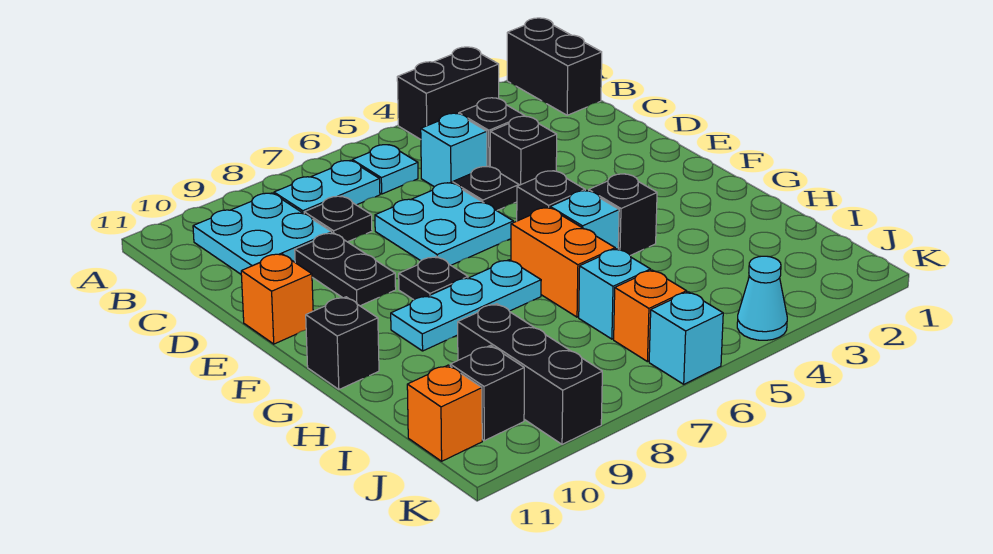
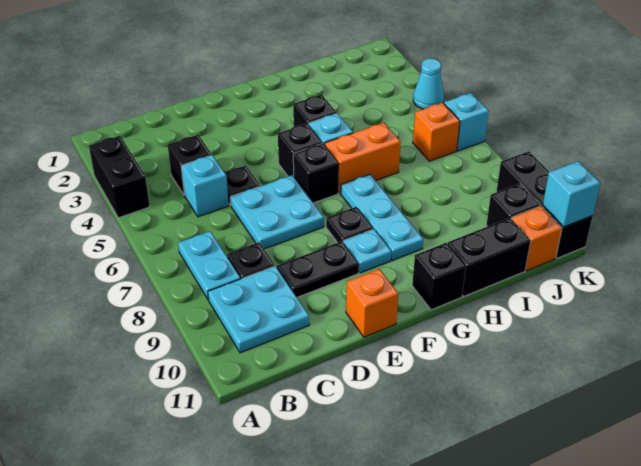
black 1x2 brick [507,18,602,115] -> black 1x2 brick moved to [448,218,531,296]
cyan 1x1 plate [352,145,418,194] -> cyan 1x1 plate moved to [343,229,391,273]
black 1x1 brick [490,116,557,185] -> black 1x1 brick moved to [293,143,339,203]
cyan 1x1 brick [579,249,651,339] -> cyan 1x1 brick moved to [543,161,600,227]
black 1x3 brick [458,304,602,444] -> black 1x3 brick turned to [496,151,593,258]

